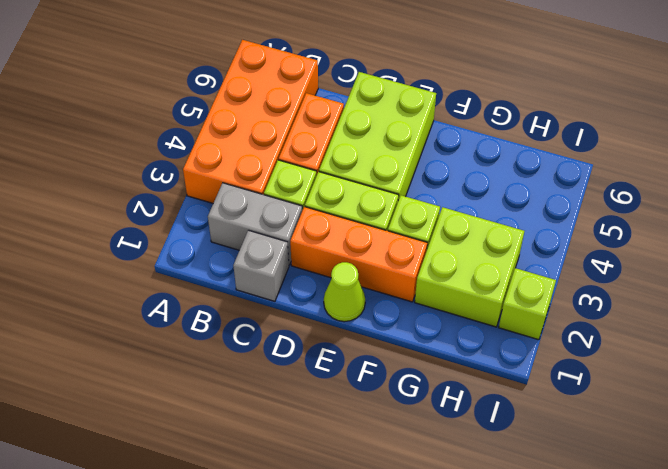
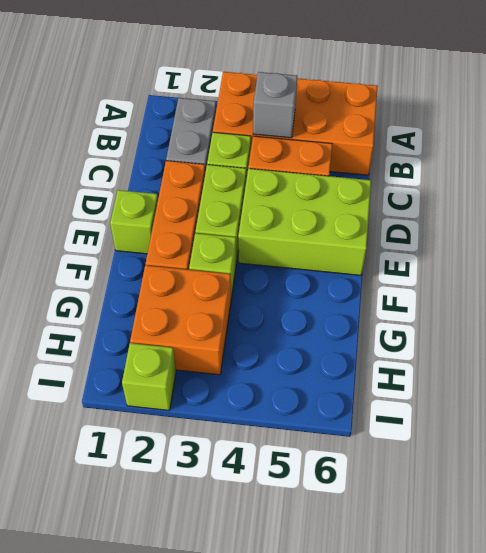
grey 1x1 brick [233,230,289,301] -> grey 1x1 brick moved to [253,72,297,138]
lime 1x1 cone [324,262,365,322] -> lime 1x1 brick [110,190,158,254]
lime 2x2 brick [415,207,524,327] -> orange 2x2 brick [130,265,231,375]

